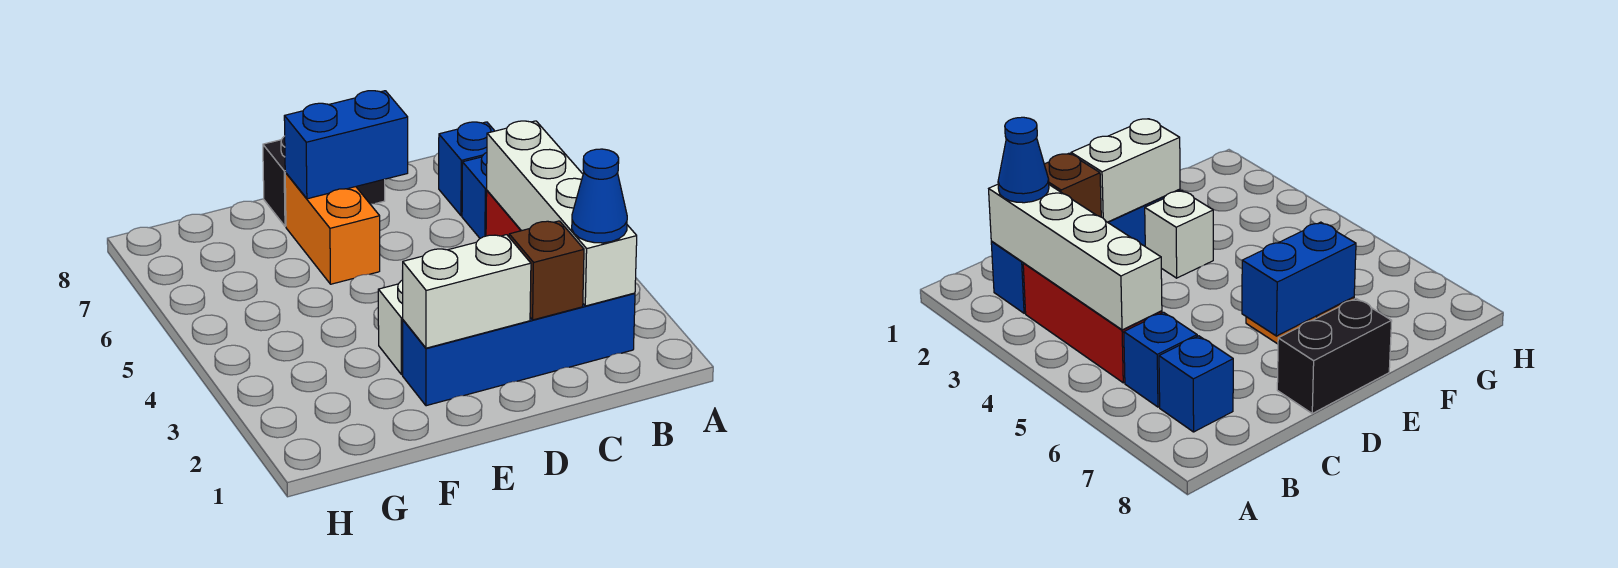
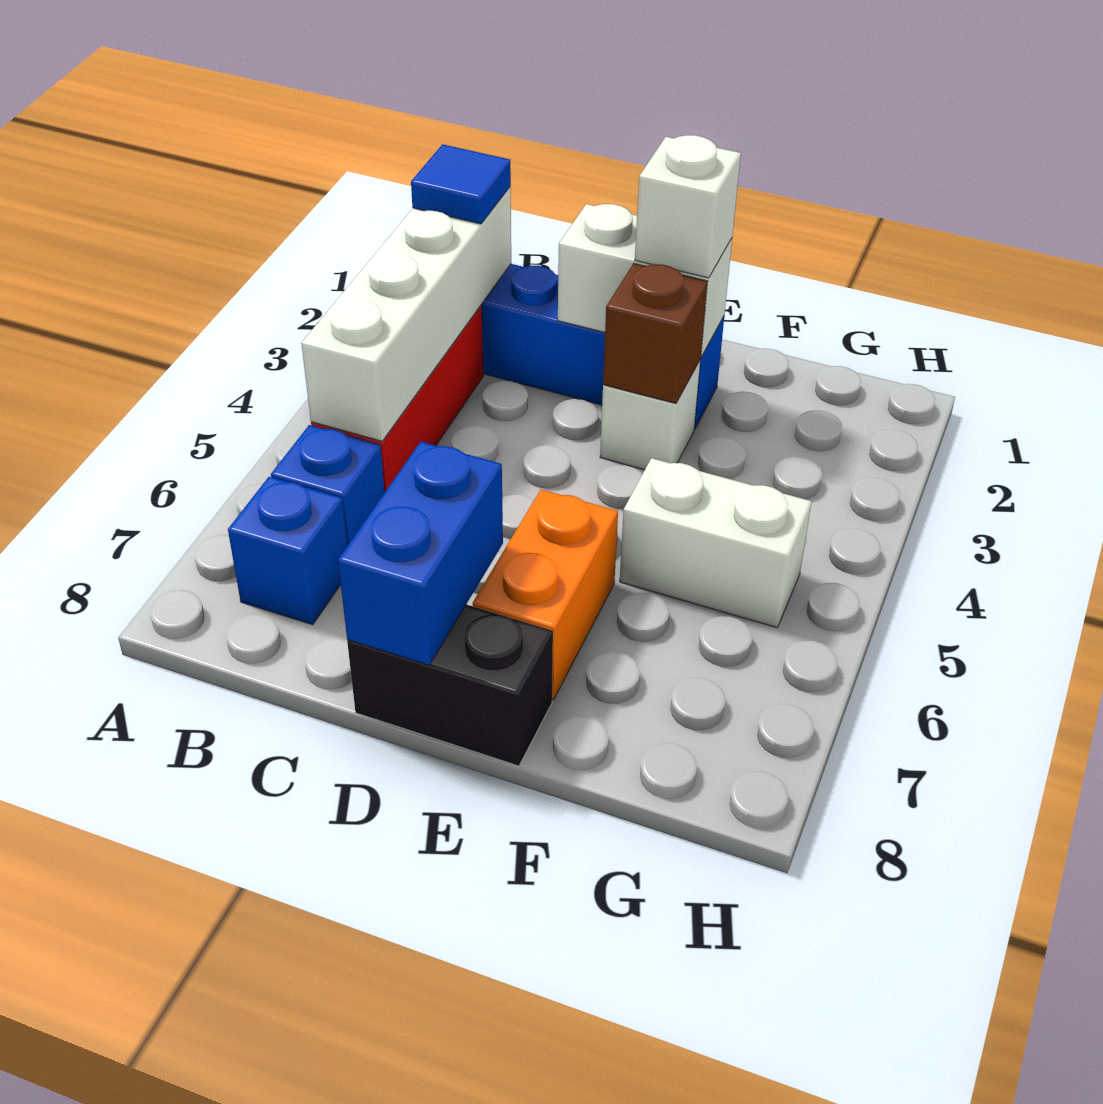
blue 1x1 cone [572,149,627,243] -> blue 1x1 tile [411,144,511,224]
brown 1x1 brick [509,221,584,320] -> brown 1x1 brick moved to [603,263,708,403]
blue 1x2 brick [284,91,408,199] -> blue 1x2 brick turned to [338,442,503,665]
none -> white 1x1 brick [635,135,741,278]
none -> white 1x2 brick [620,458,812,627]

